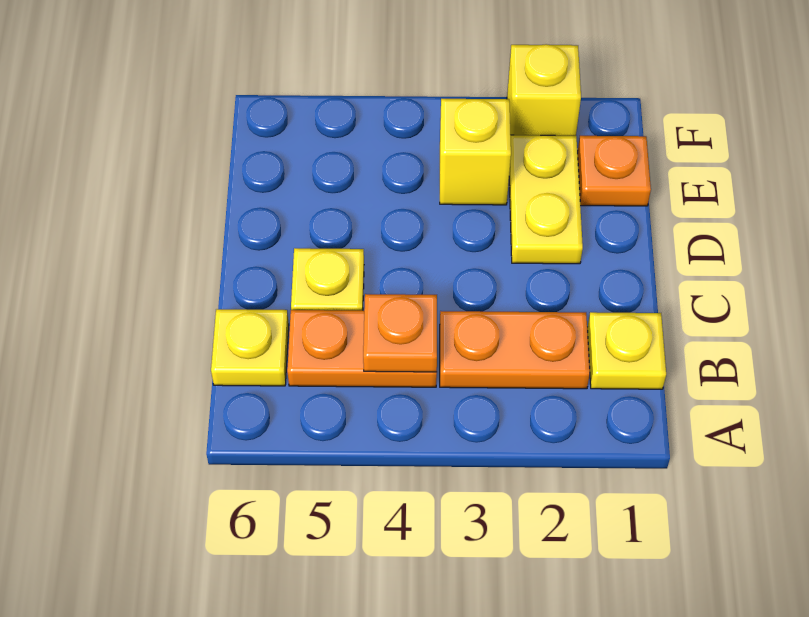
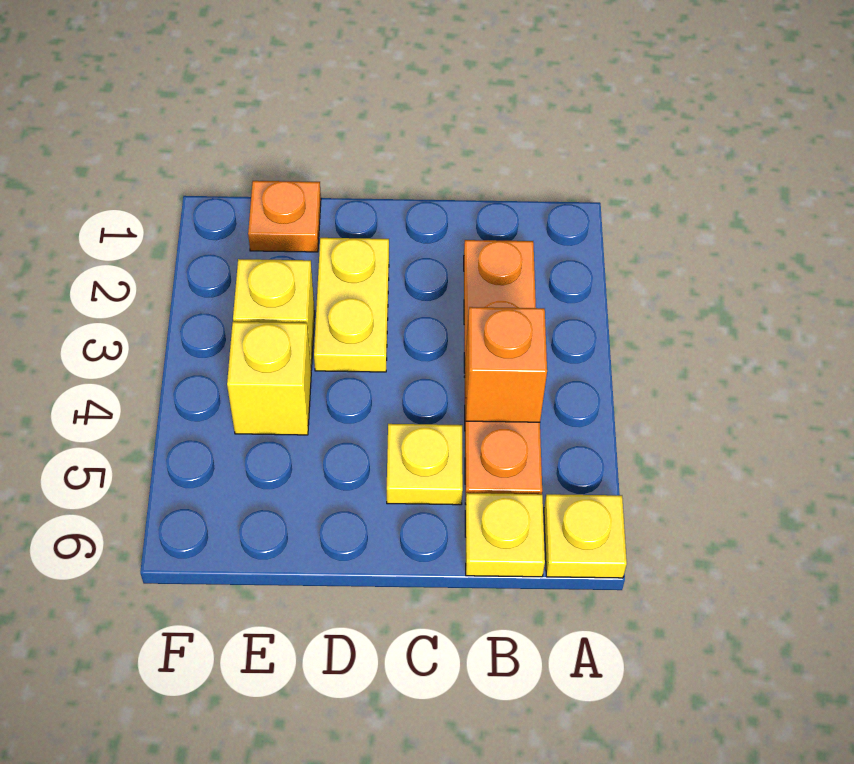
yellow 1x1 plate [587,312,666,389] -> yellow 1x1 plate moved to [544,494,627,578]
orange 1x1 plate [363,294,437,372] -> orange 1x1 brick [465,307,547,422]
yellow 1x2 plate [509,135,583,264] -> yellow 1x2 plate turned to [314,238,389,372]
yellow 1x1 brick [507,44,581,136] -> yellow 1x1 brick moved to [227,322,311,435]

